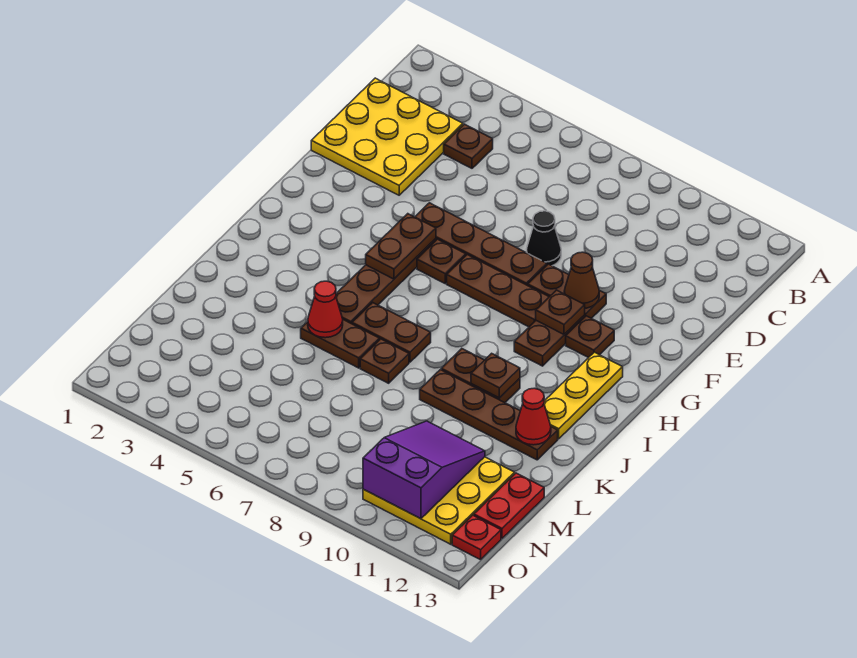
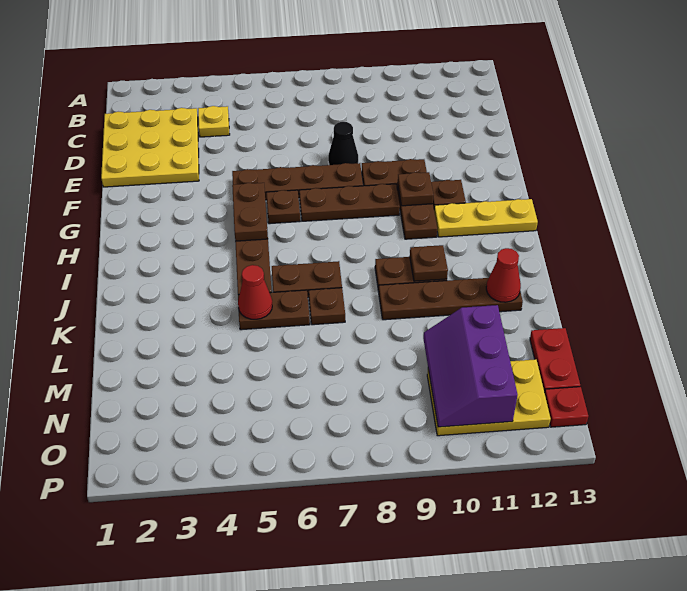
brown 1x1 plate [444,124,493,168] -> yellow 1x1 plate [198,106,230,137]
brown 1x1 cone [564,252,599,308] -> none
yellow 1x3 plate [544,352,623,439] -> yellow 1x3 plate turned to [434,199,538,237]
yellow 3x3 plate [363,457,515,544] -> yellow 2x3 plate [427,359,551,436]
purple 2x3 slope [363,421,485,519] -> purple 2x3 slope turned to [423,305,517,427]

